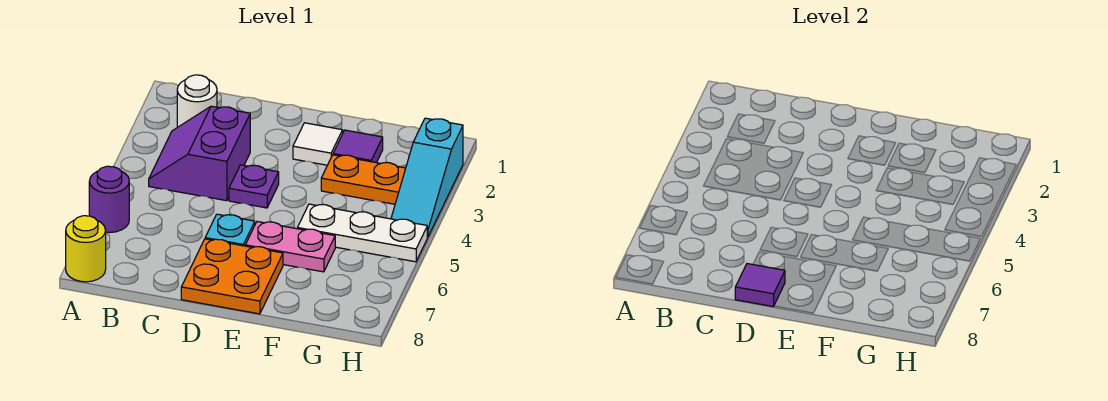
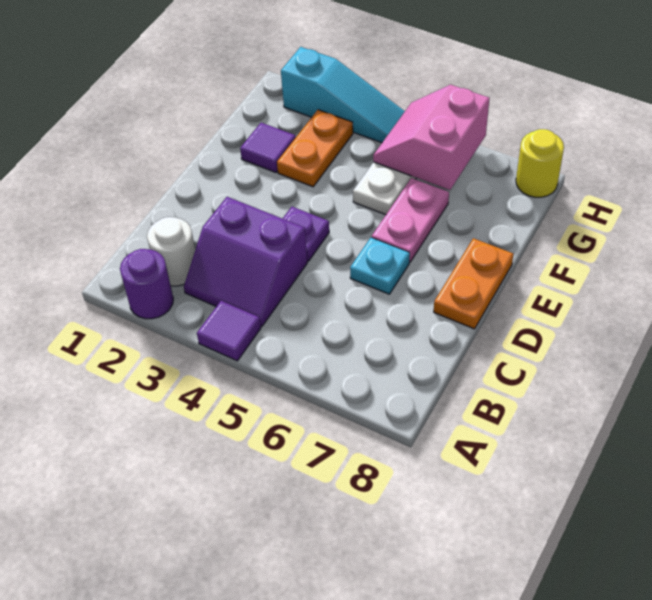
purple 1x1 round brick [89,166,129,233] -> purple 1x1 round brick moved to [120,249,173,319]
yellow 1x1 round brick [66,216,106,282] -> yellow 1x1 round brick moved to [516,129,564,197]
orange 2x2 plate [181,239,283,314] -> orange 1x2 plate [434,238,513,329]
purple 1x1 tile [735,264,785,307] -> purple 1x1 tile moved to [197,301,261,361]
white 1x1 tile [293,123,343,165] -> none
none -> pink 2x2 slope [373,85,490,190]

